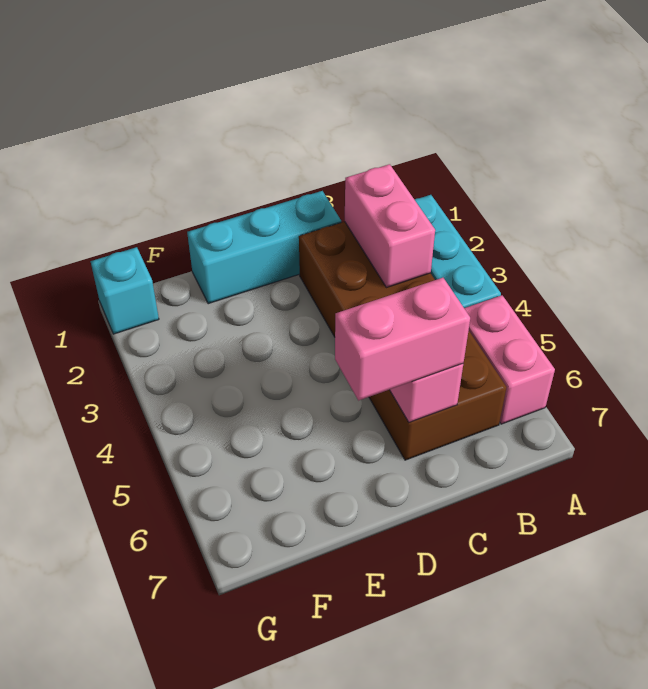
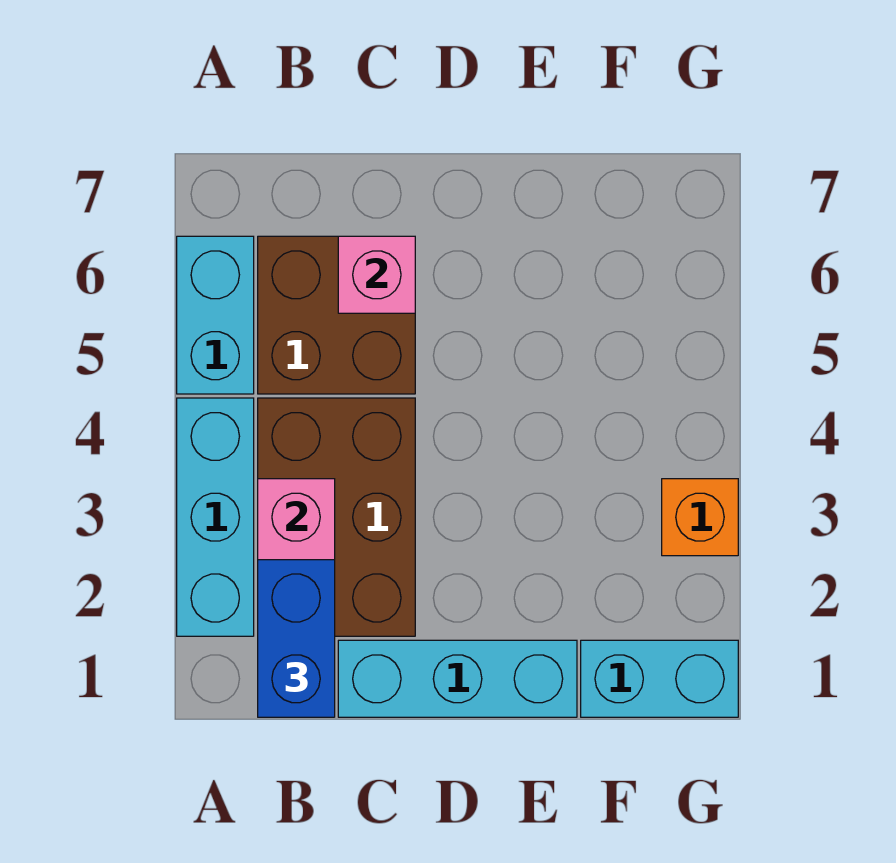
pink 1x2 brick [464,295,555,424] -> cyan 1x2 brick [177,236,254,394]
none -> blue 1x2 brick [258,560,335,717]
pink 1x2 brick [335,278,470,401] -> none
cyan 1x1 brick [91,247,159,334] -> cyan 1x2 brick [581,640,738,717]
none -> orange 1x1 brick [662,479,738,556]

